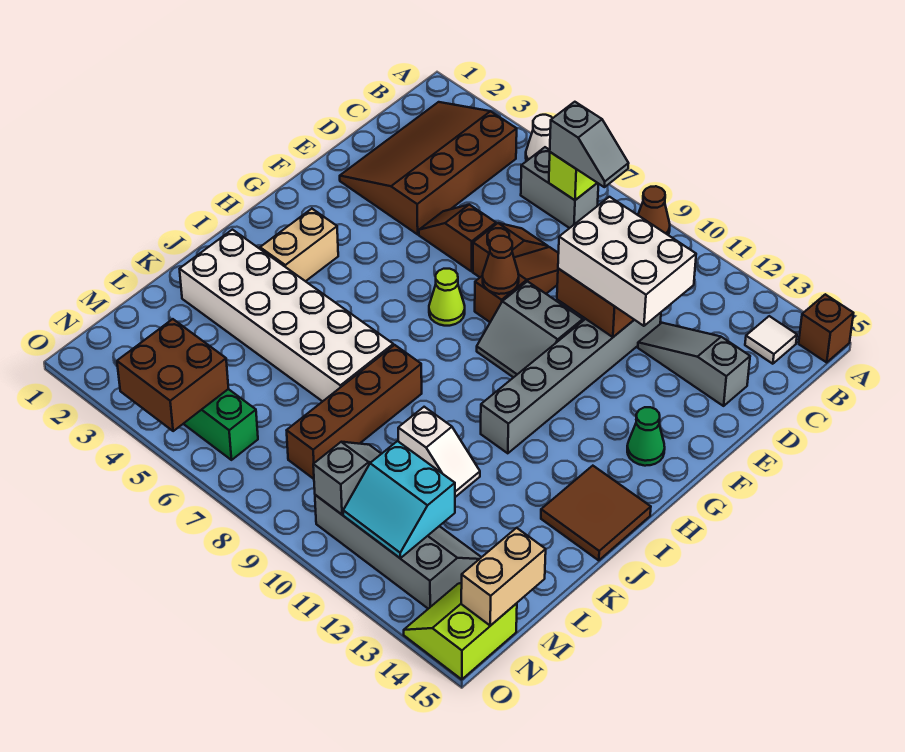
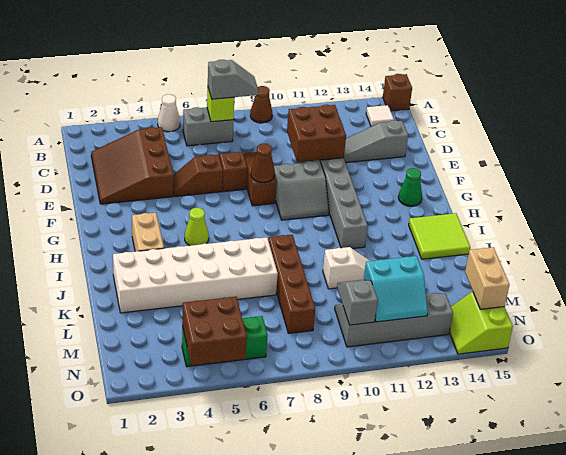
brown 3x4 slope [340,102,517,234] -> brown 3x3 slope [91,127,173,204]
white 2x3 brick [558,197,696,326] -> none
lime 1x1 cone [429,269,465,326] -> lime 1x1 cone moved to [185,208,209,246]
brown 2x2 tile [541,466,651,560] -> lime 2x2 tile [409,213,470,259]

